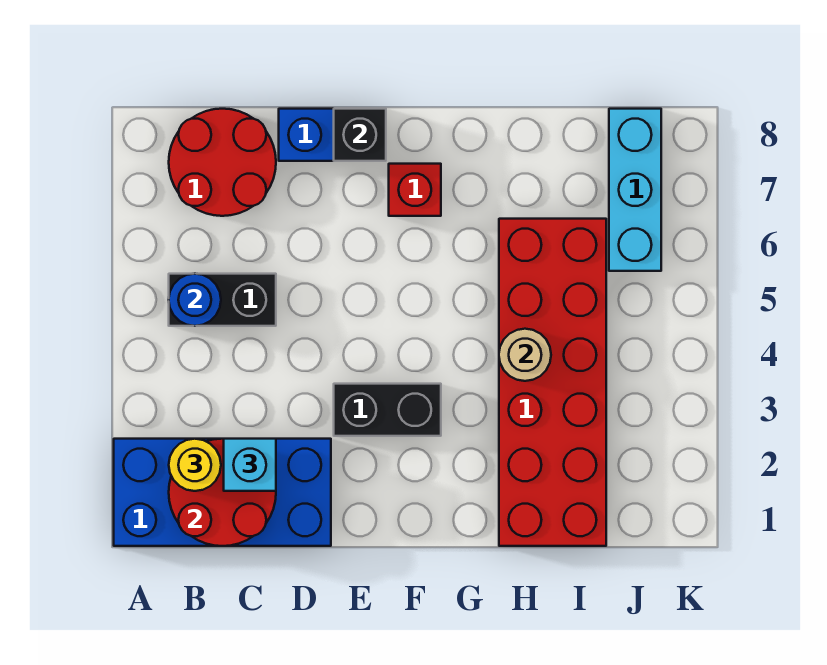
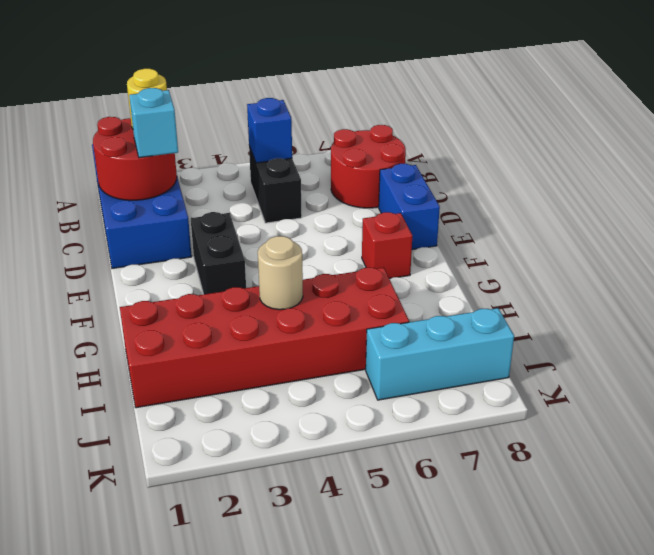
blue 1x1 round brick [169,274,221,326] -> blue 1x1 brick [247,98,292,163]
black 1x1 brick [334,109,386,161] -> none

